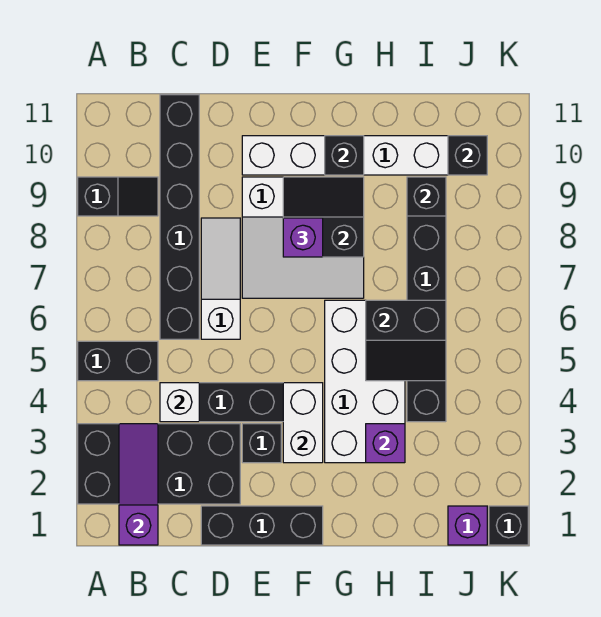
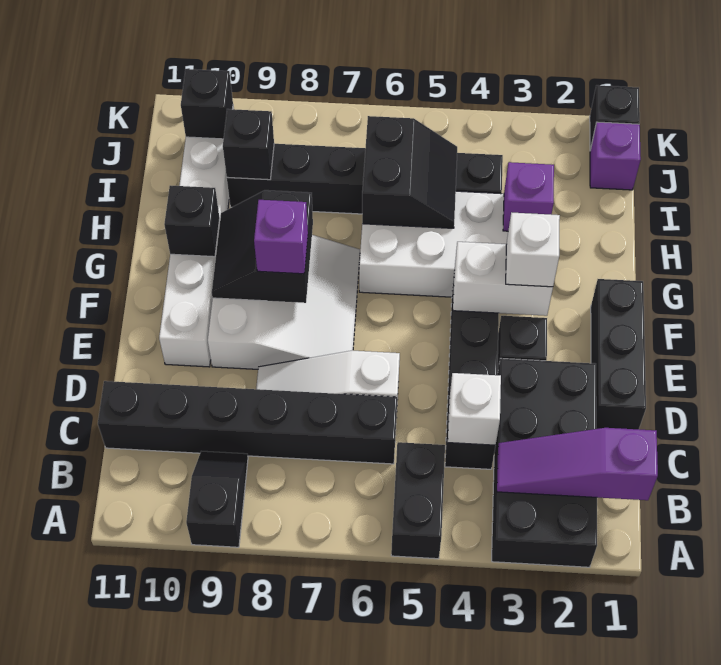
none -> white 1x1 brick [506,212,560,287]

